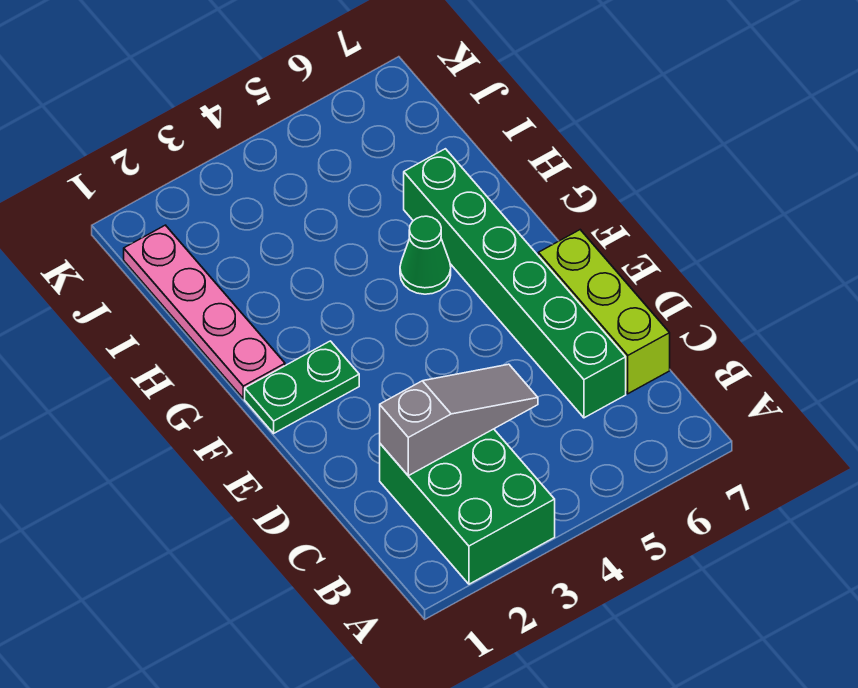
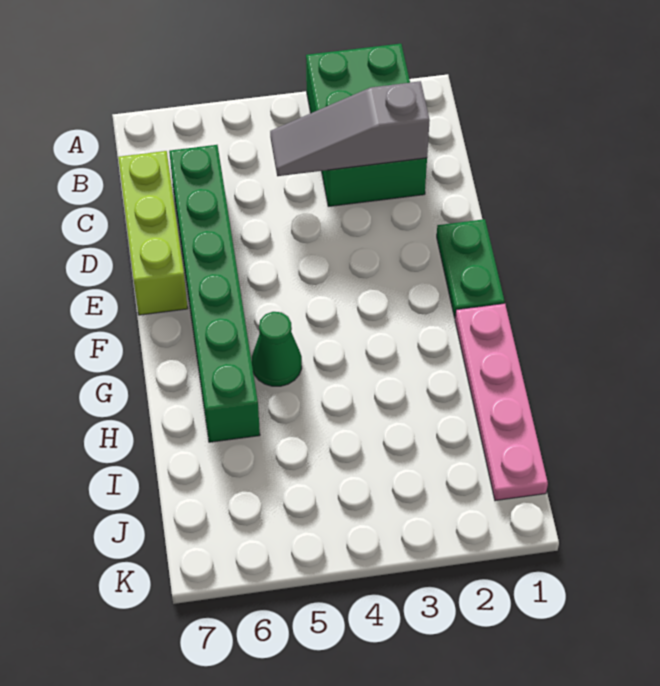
green 1x2 plate [245,341,359,433] -> green 1x2 plate turned to [437,219,505,318]

